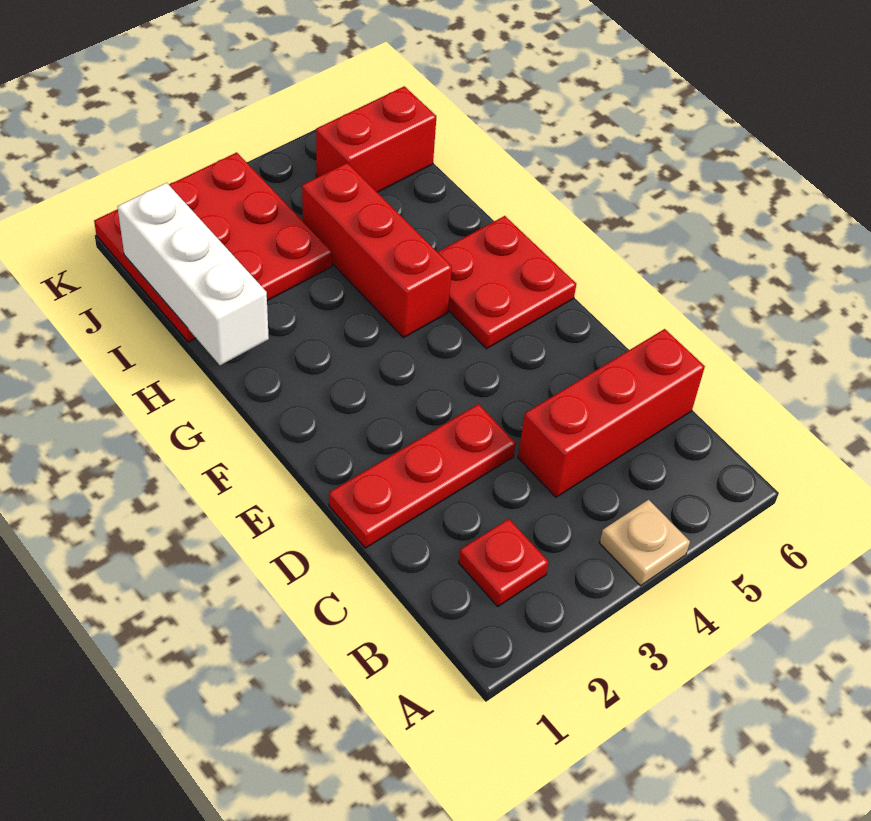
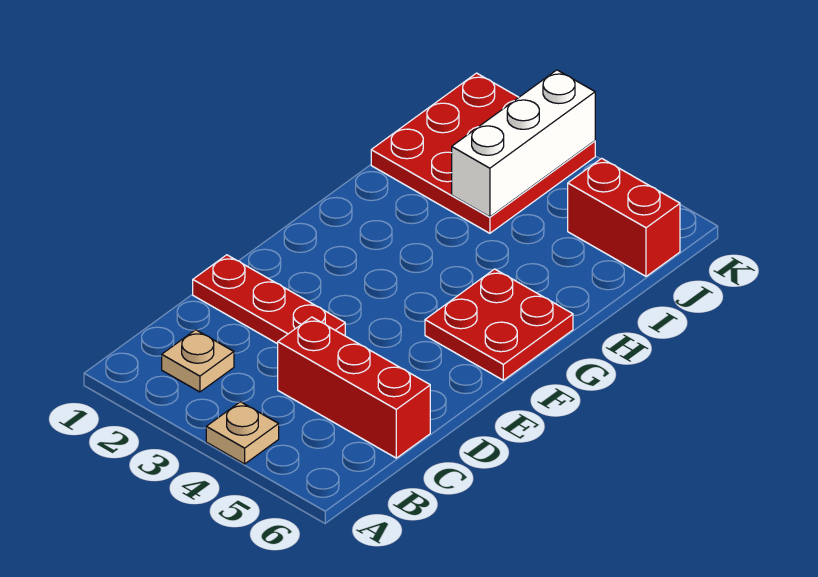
red 1x1 plate [459,519,549,606] -> tan 1x1 plate [162,330,234,392]
red 1x3 brick [302,163,452,338] -> none
white 1x3 brick [117,183,269,365] -> white 1x3 brick moved to [452,70,595,217]

